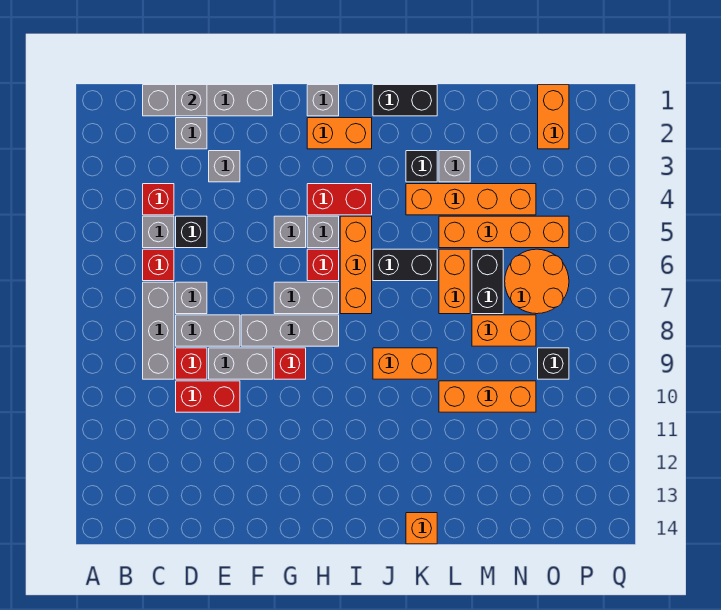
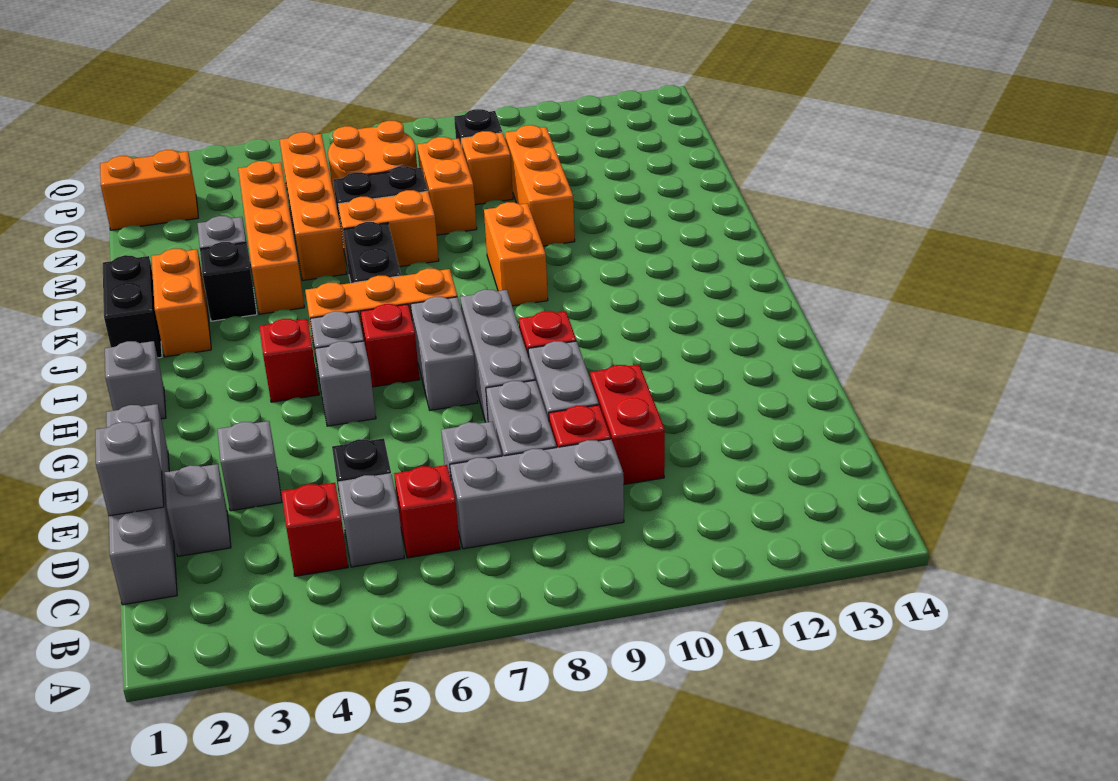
orange 1x2 brick [307,118,372,149] -> orange 1x2 brick moved to [151,249,211,357]
red 1x2 brick [307,184,372,215] -> red 1x1 brick [259,319,319,402]
orange 1x1 brick [406,513,437,544] -> orange 1x1 brick moved to [461,131,513,205]

